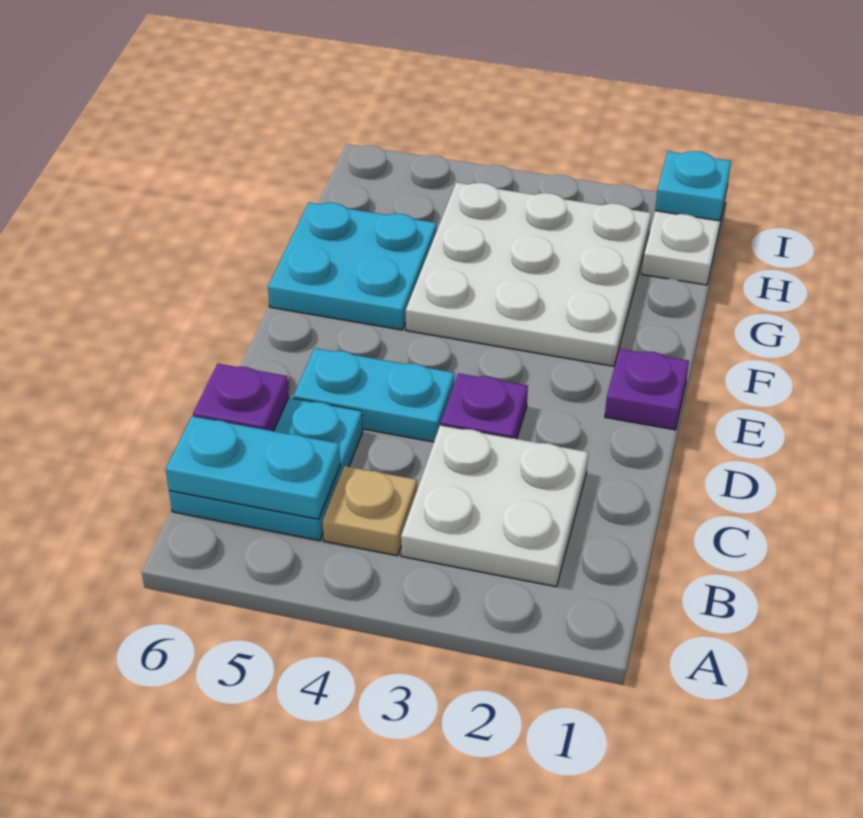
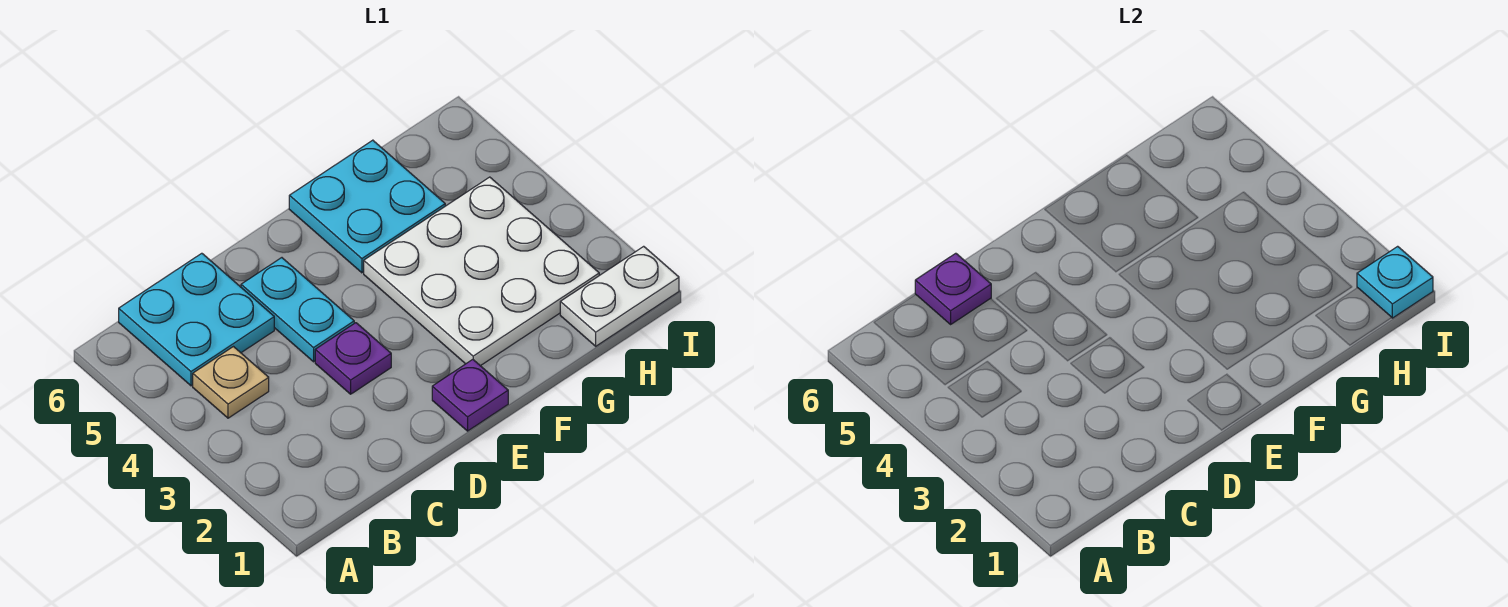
white 2x2 plate [401,425,588,587] -> none
cyan 1x2 plate [166,416,340,519] -> none

